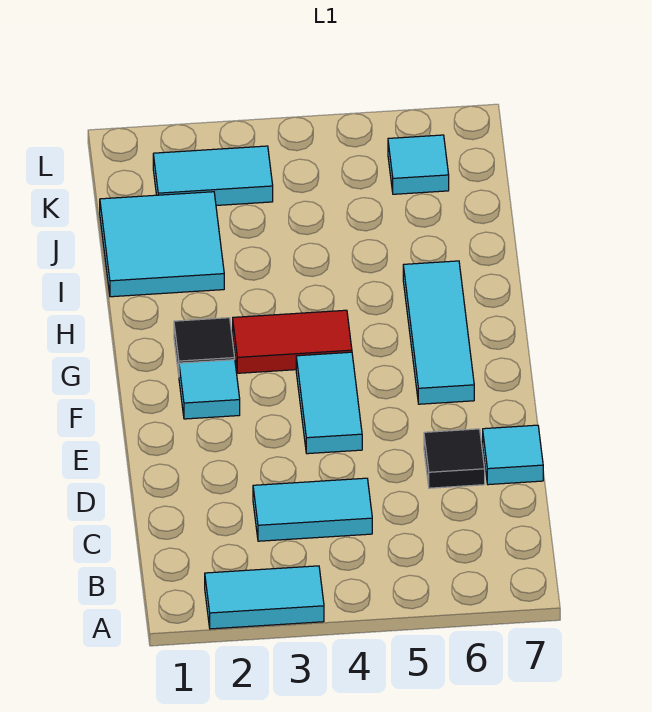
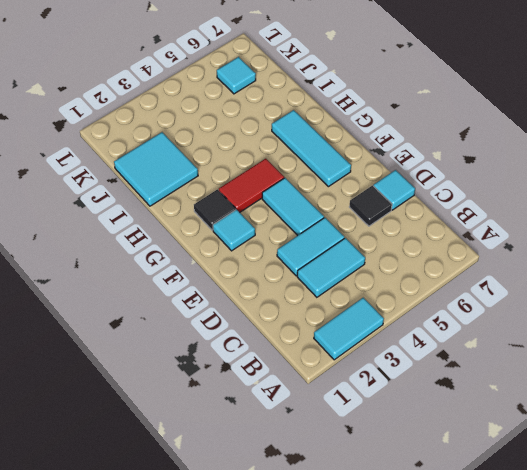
cyan 1x2 tile [153,146,273,205] -> cyan 1x2 tile moved to [277,218,344,276]

